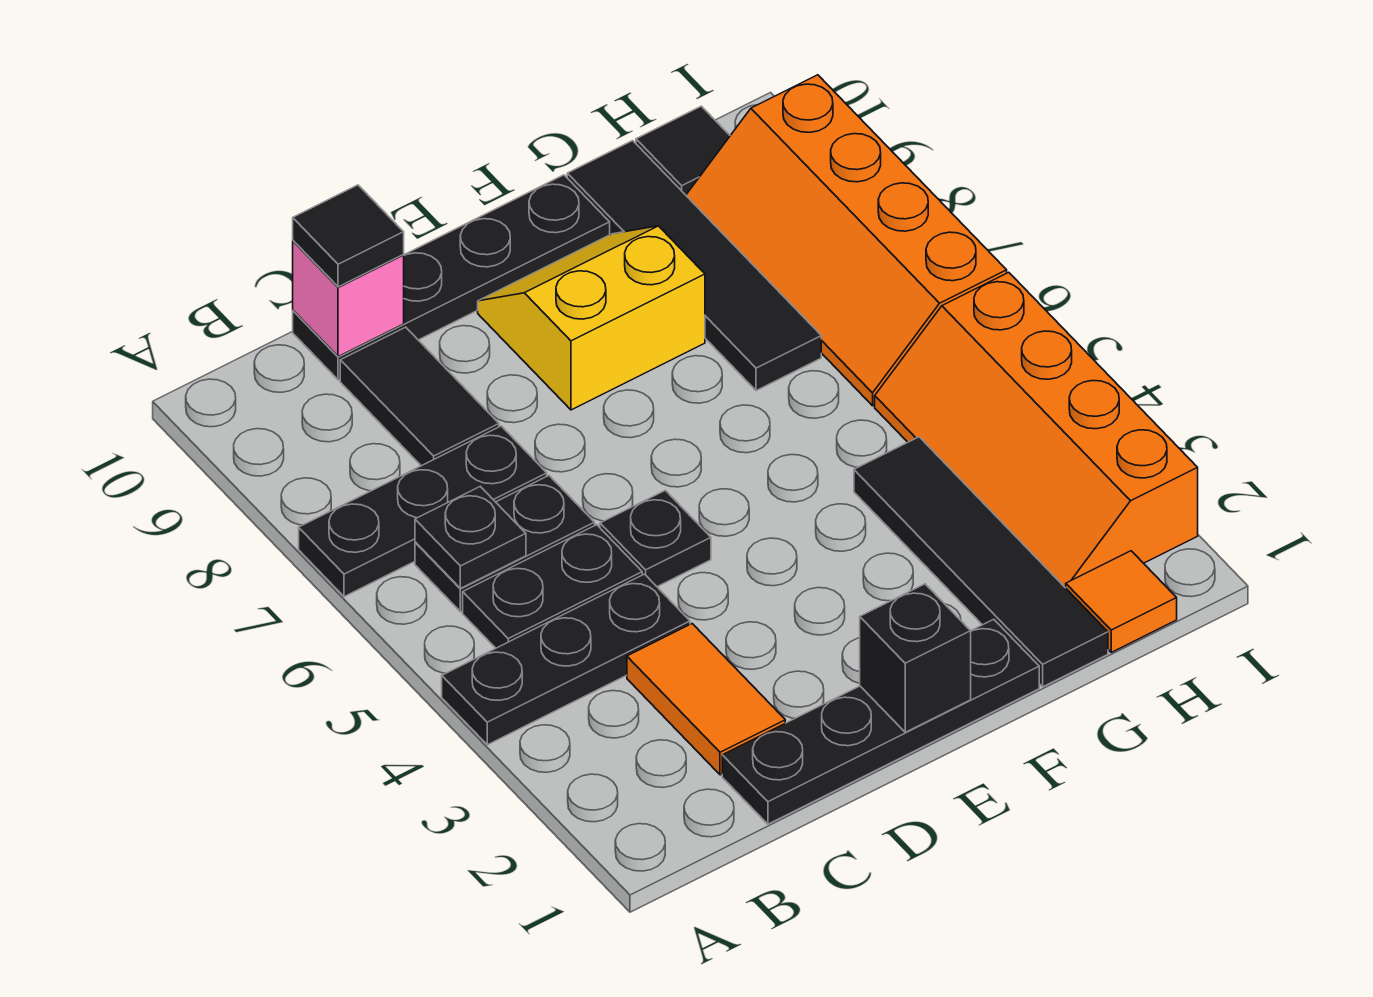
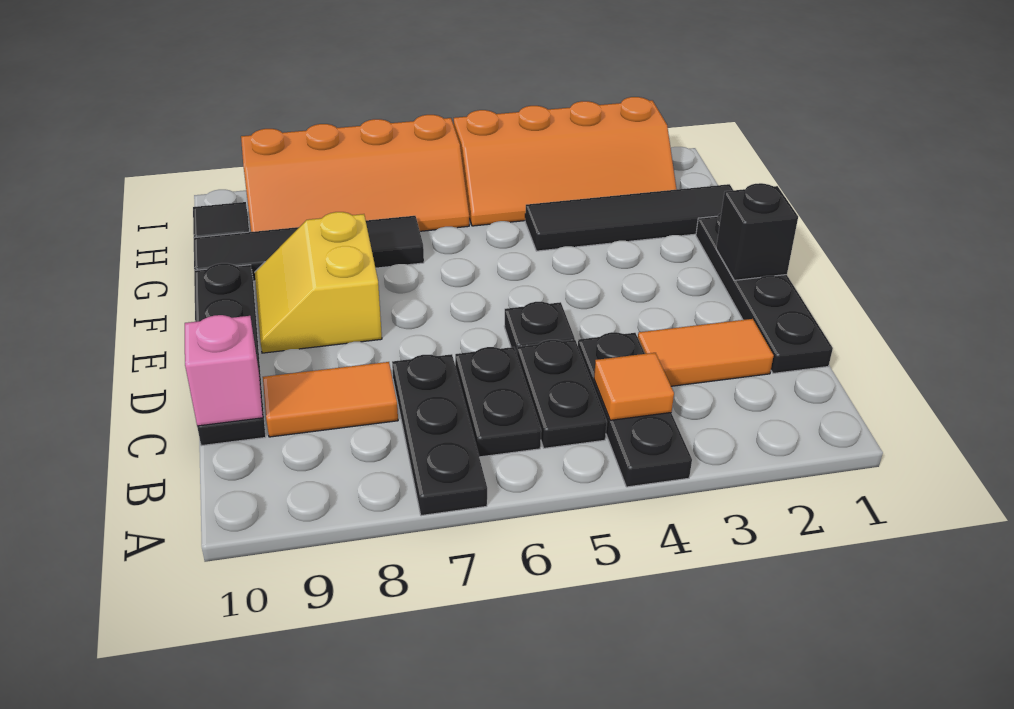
black 1x1 plate [415,486,526,588] -> none
black 1x2 tile [340,327,499,466] -> orange 1x2 tile [263,362,398,437]
black 1x1 tile [293,185,404,287] -> none
orange 1x1 tile [1066,551,1177,652] -> orange 1x1 tile moved to [594,353,674,420]

